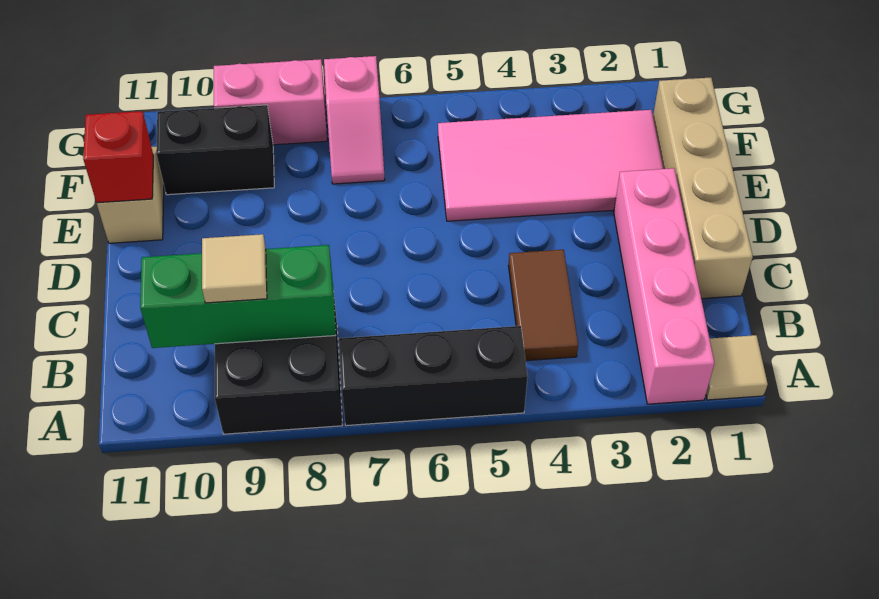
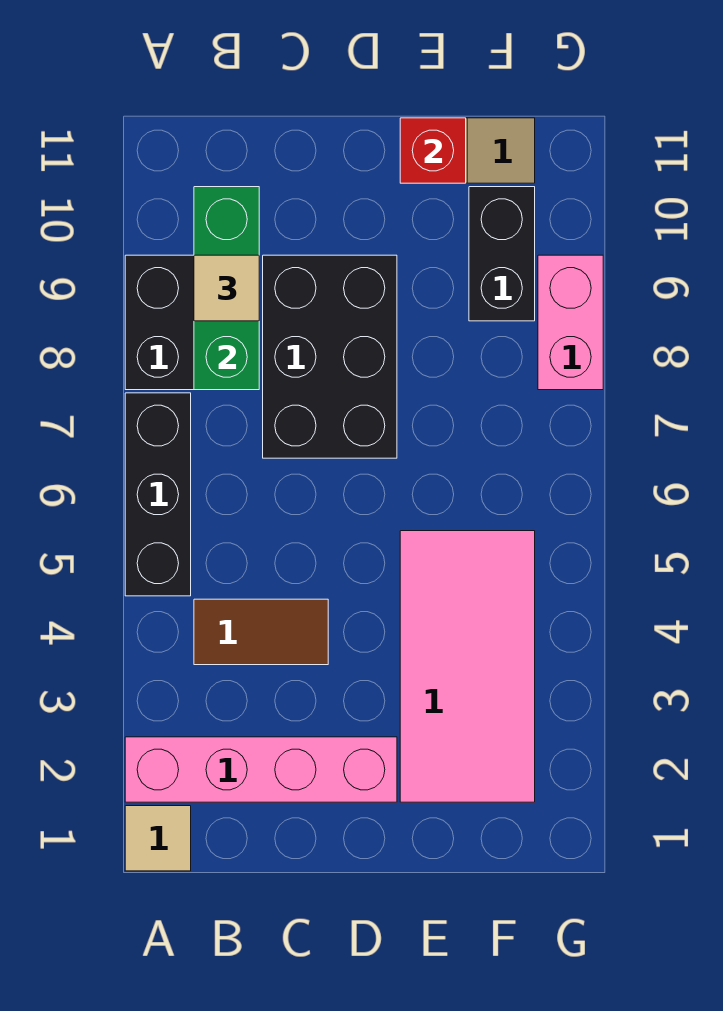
tan 1x4 brick [653,78,753,299] -> none
none -> black 2x3 brick [263,255,397,458]
pink 1x2 slope [324,56,385,184] -> none

